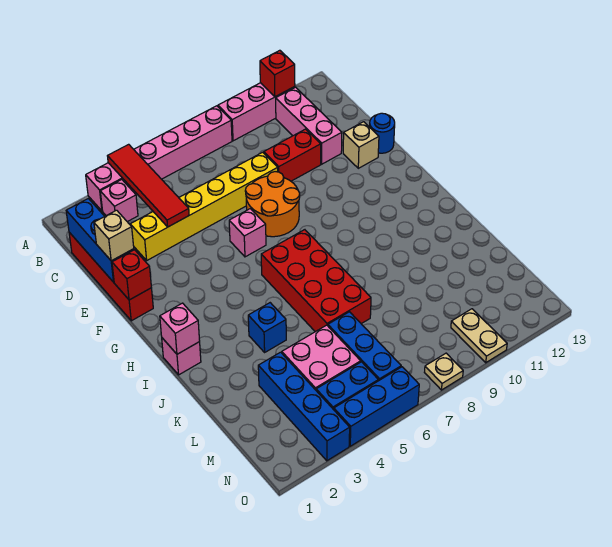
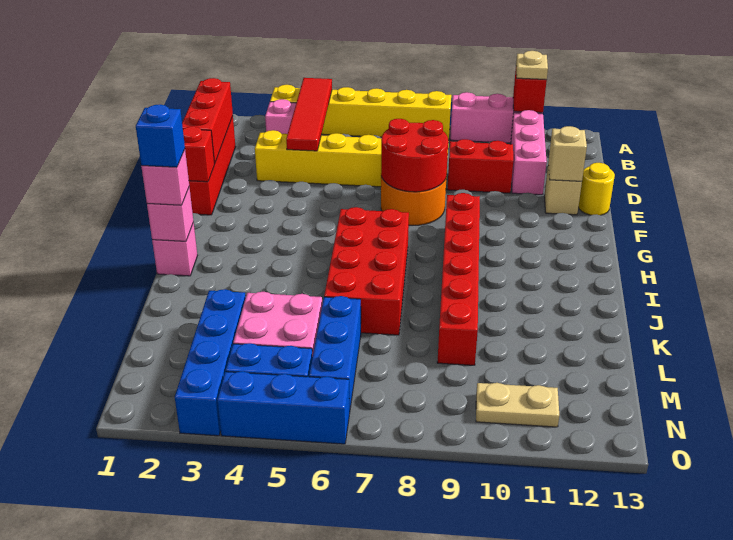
pink 1x6 brick [86,106,232,211] -> yellow 1x6 brick [270,85,451,140]
blue 1x3 brick [66,199,134,282] -> red 1x3 brick [182,78,233,164]
tan 1x1 brick [94,210,134,261] -> tan 1x1 brick moved to [548,126,587,181]
none -> red 2x2 round brick [381,119,448,192]
blue 1x1 round brick [370,113,395,153] -> yellow 1x1 round brick [578,163,615,215]
pink 1x1 brick [229,209,266,257] -> pink 1x1 brick moved to [141,150,189,205]
none -> red 1x6 brick [437,193,480,365]
blue 1x1 brick [248,303,286,352] -> blue 1x1 brick moved to [136,105,185,167]
tan 1x2 plate [451,309,507,363] -> tan 1x2 plate turned to [476,383,559,427]
tan 1x1 plate [424,353,463,390] -> tan 1x1 plate moved to [516,51,548,80]

